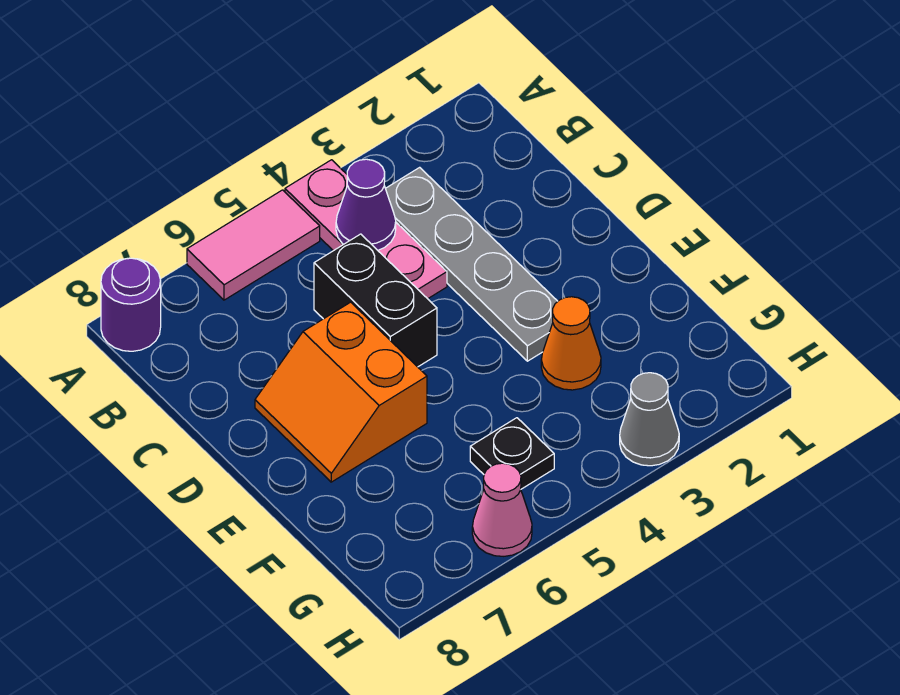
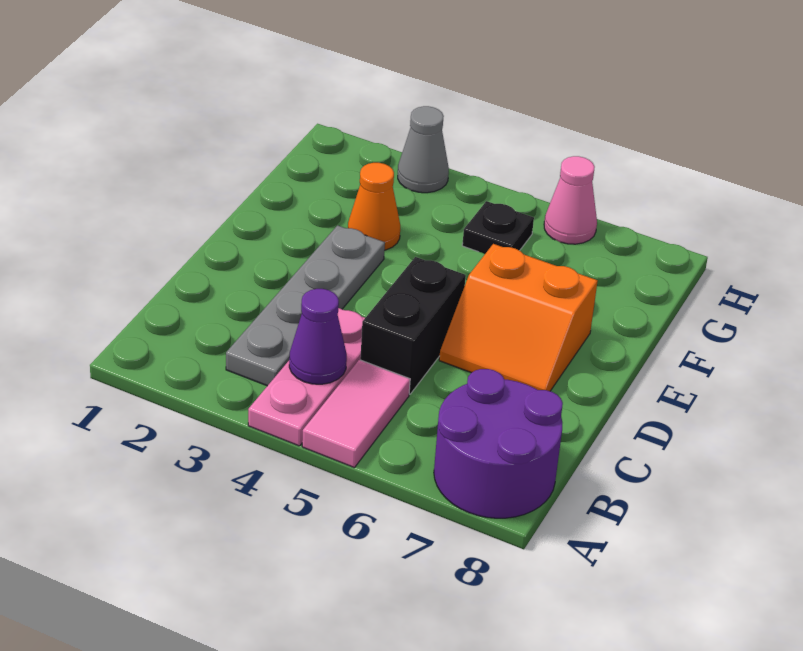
pink 1x2 tile [187,190,320,300] -> pink 1x2 tile turned to [302,360,410,468]
purple 1x1 round brick [101,258,161,351] -> purple 2x2 round brick [434,369,563,518]
orange 2x2 slope [255,302,427,482] -> orange 2x2 slope turned to [439,244,598,391]

